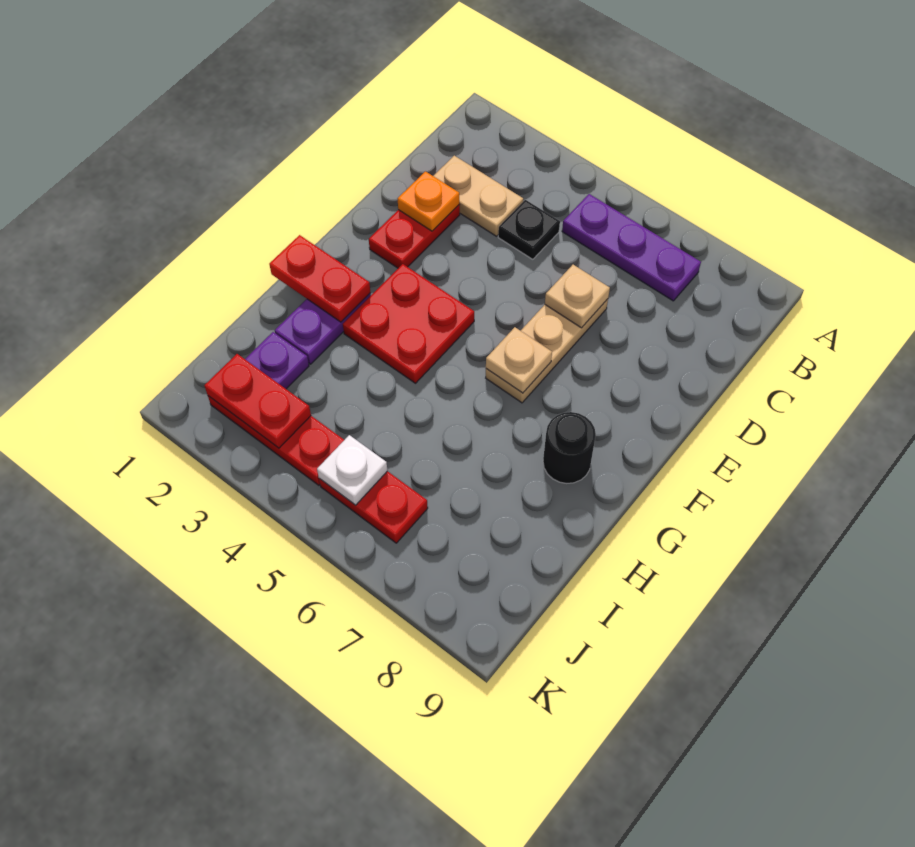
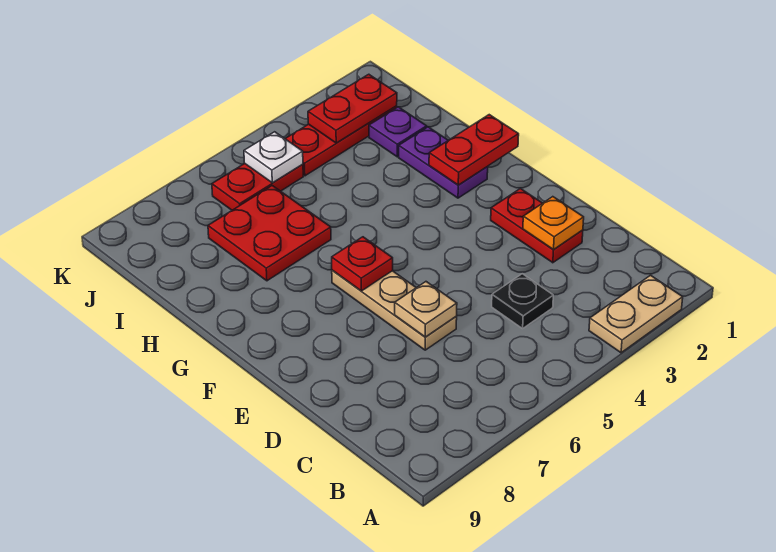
purple 1x3 plate [562,194,701,301] -> none
tan 1x2 plate [434,156,523,236] -> tan 1x2 plate moved to [589,275,683,353]
red 2x2 plate [343,264,474,383] -> red 2x2 plate moved to [208,186,331,281]
tan 1x1 plate [486,327,552,393] -> red 1x1 plate [332,237,393,291]
black 1x1 round brick [543,412,596,483] -> none

